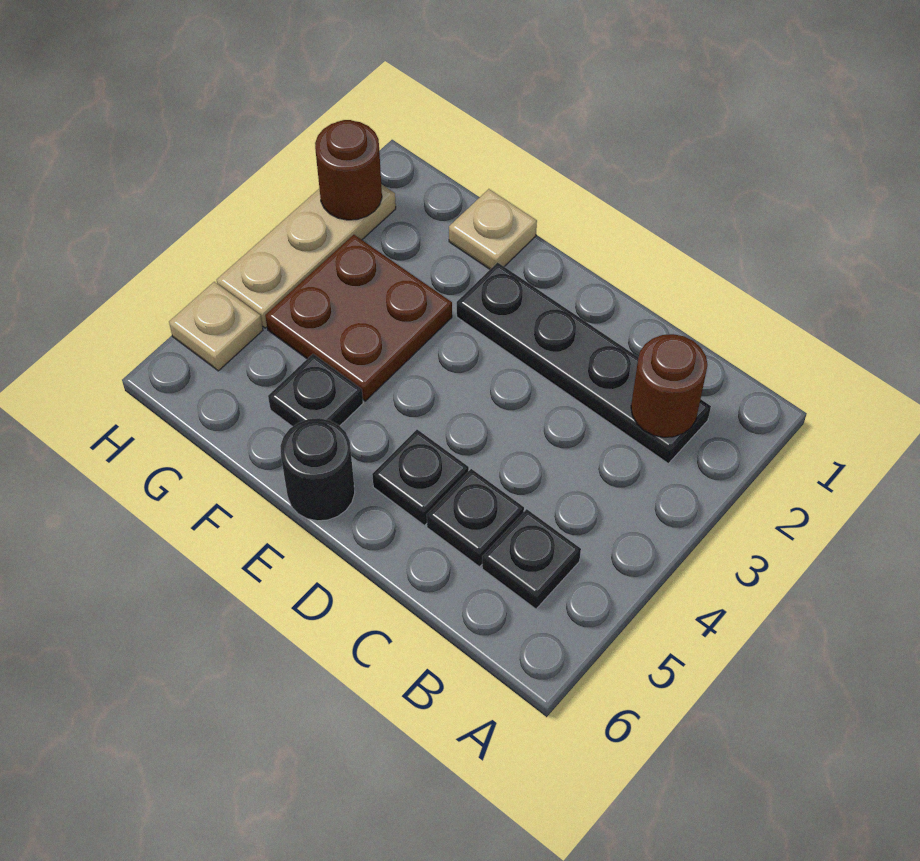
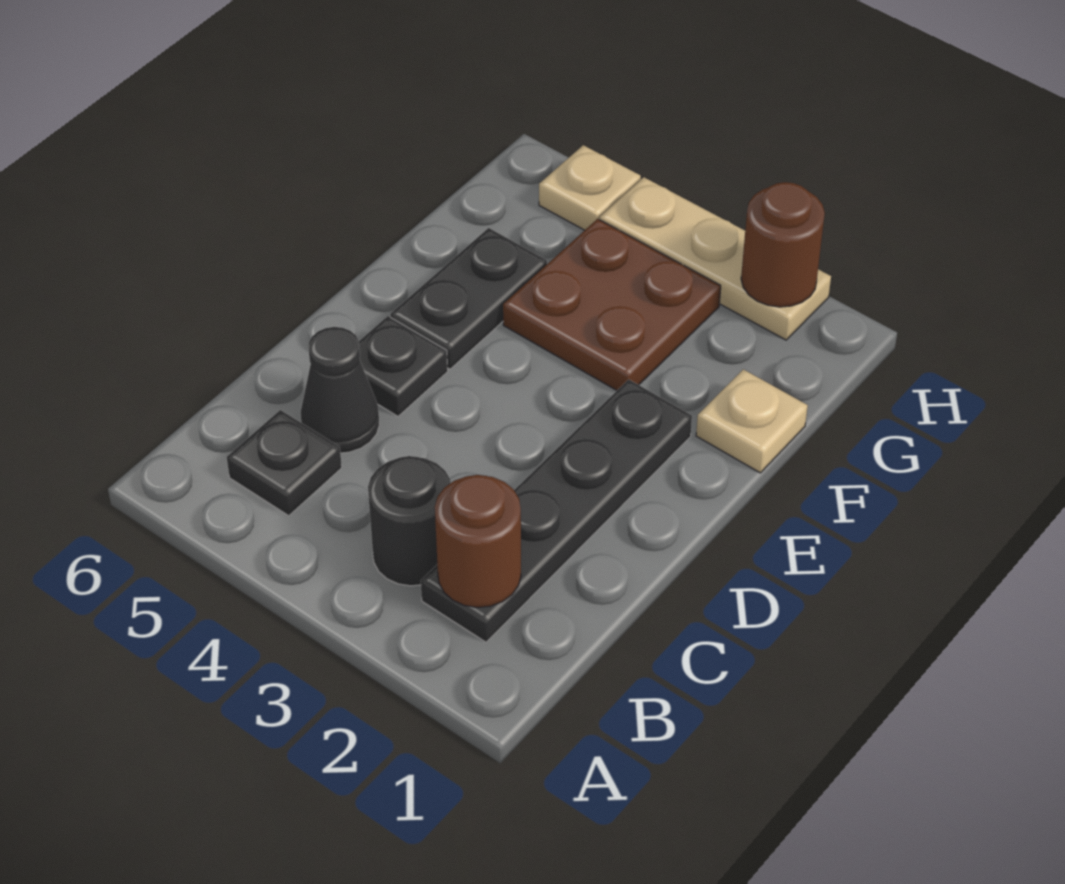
black 1x1 plate [427,469,524,567] -> black 1x1 cone [301,327,379,453]
black 1x1 round brick [280,418,355,521] -> black 1x1 round brick moved to [368,456,451,586]
black 1x1 plate [268,354,363,427] -> black 1x2 plate [390,228,547,369]

